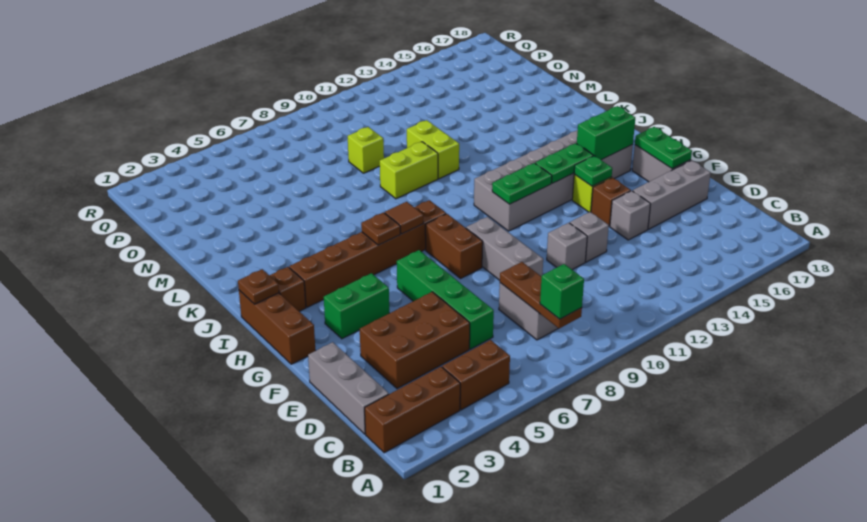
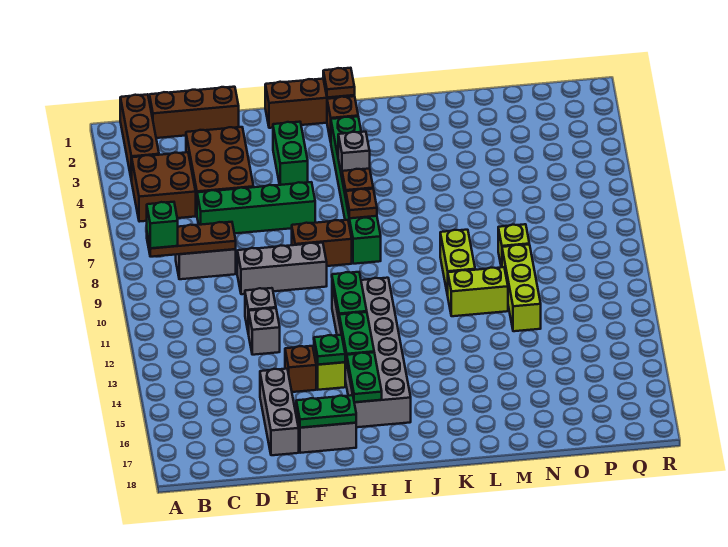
brown 1x2 brick [442,340,510,410] -> brown 2x2 brick [132,152,196,222]
grey 1x3 brick [308,342,389,434] -> brown 1x3 brick [149,87,239,138]
grey 1x1 brick [610,191,650,240] -> grey 1x1 brick moved to [338,132,370,176]
green 1x2 brick [577,106,635,160] -> green 1x2 plate [347,352,382,402]
brown 1x6 brick [289,200,446,307] -> green 1x6 brick [331,117,381,264]
brown 1x1 tile [385,202,424,234] -> brown 1x1 plate [346,189,377,218]
none -> lime 1x3 brick [502,244,541,331]

